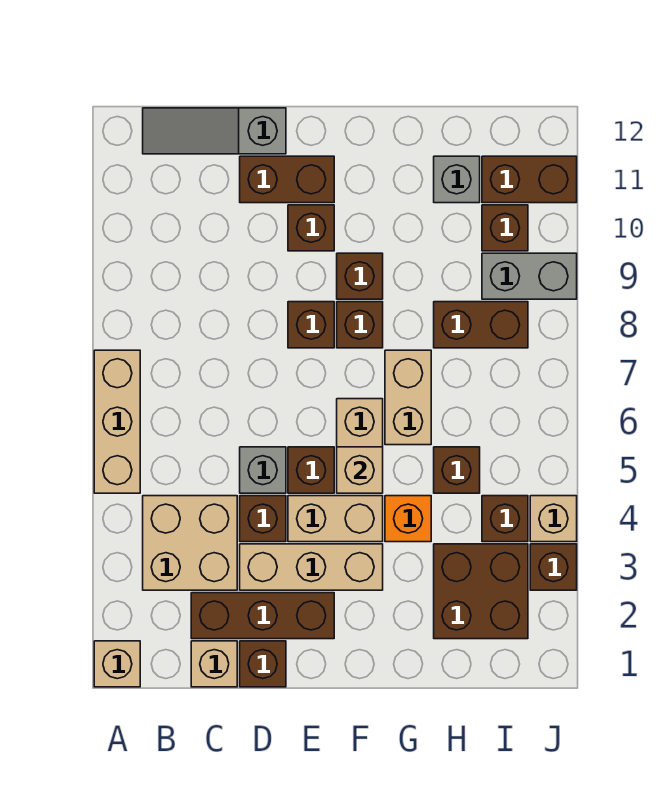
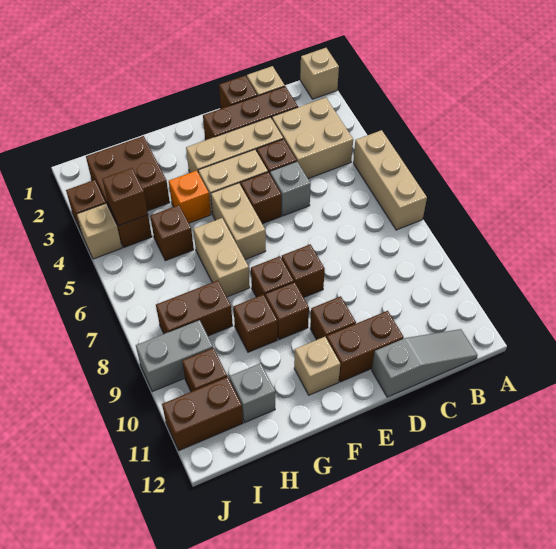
tan 1x1 brick [337,447,383,493] -> tan 1x1 brick moved to [294,337,340,395]
none -> brown 1x1 brick [233,295,277,352]
none -> brown 1x1 brick [102,168,148,225]

